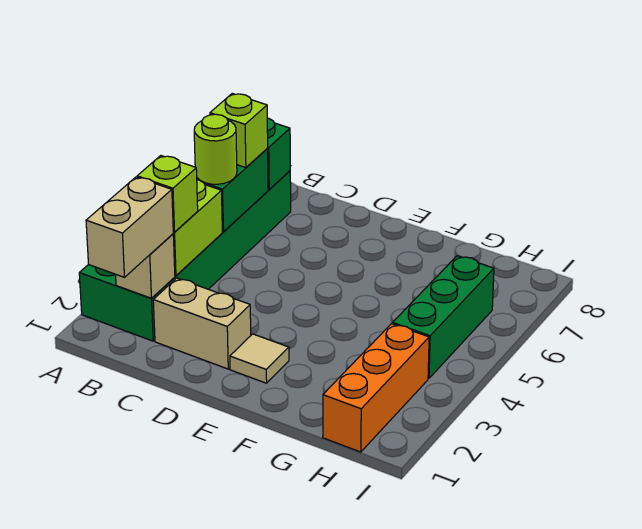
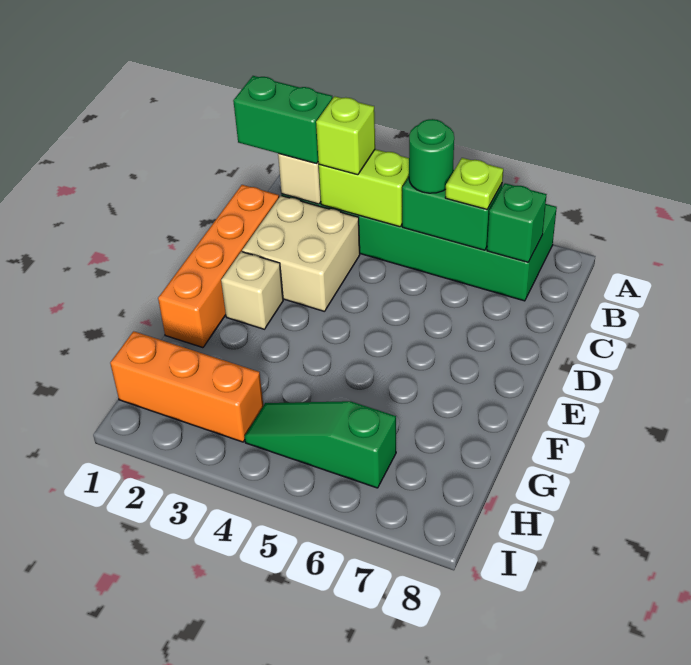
tan 1x2 brick [86,177,173,277] -> green 1x2 brick [233,76,333,164]
lime 1x1 round brick [194,114,237,184] -> green 1x1 round brick [409,119,454,193]
lime 1x1 brick [210,94,268,168] -> lime 1x1 plate [445,158,503,209]
none -> orange 1x4 brick [158,185,279,348]
tan 1x2 brick [153,278,251,369] -> tan 2x2 brick [242,196,360,312]
tan 1x1 tile [230,334,289,383] -> tan 1x1 brick [221,252,283,329]
green 1x3 brick [393,256,494,378] -> green 1x3 slope [244,401,396,488]

